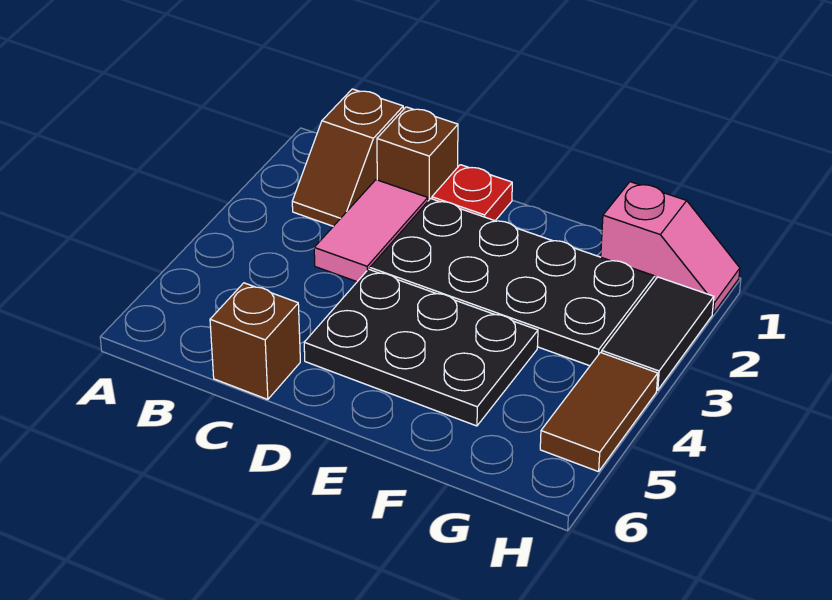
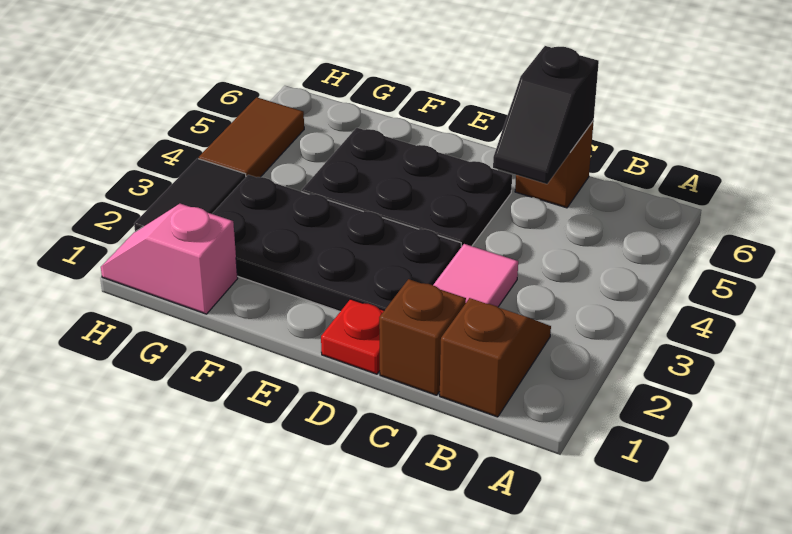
none -> black 1x2 slope [493,46,599,184]

